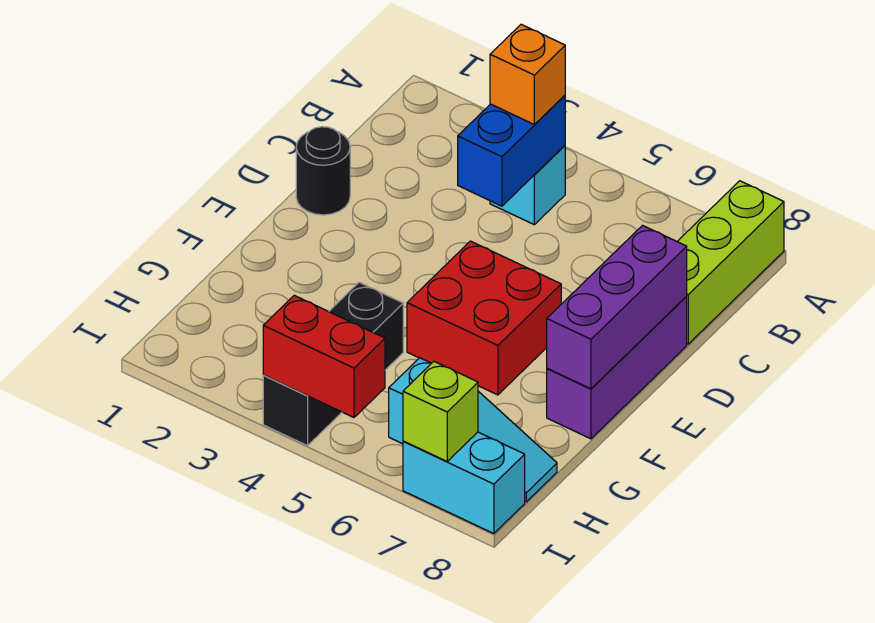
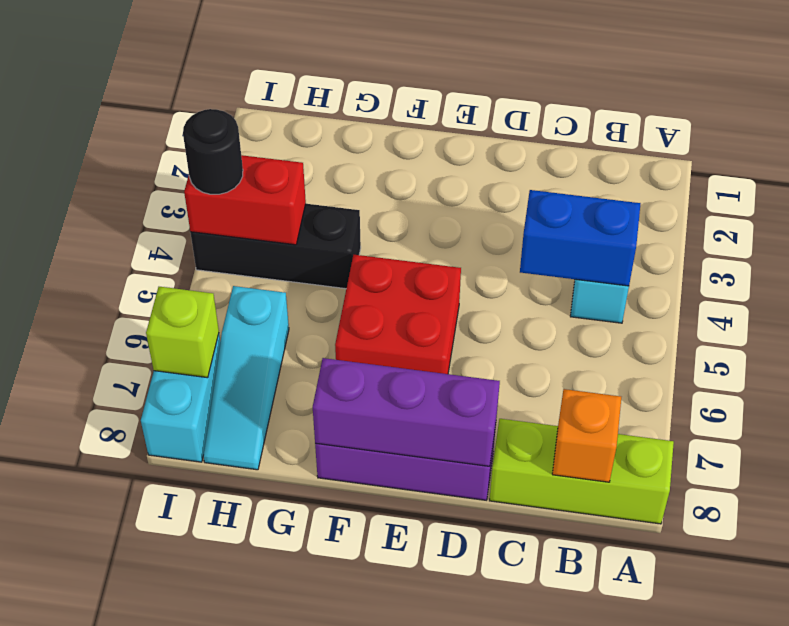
orange 1x1 brick [490,24,565,124] -> orange 1x1 brick moved to [552,389,621,482]
black 1x1 round brick [296,127,350,215] -> black 1x1 round brick moved to [183,109,243,194]
red 1x2 brick [263,295,385,417] -> red 1x2 brick turned to [184,155,306,245]

